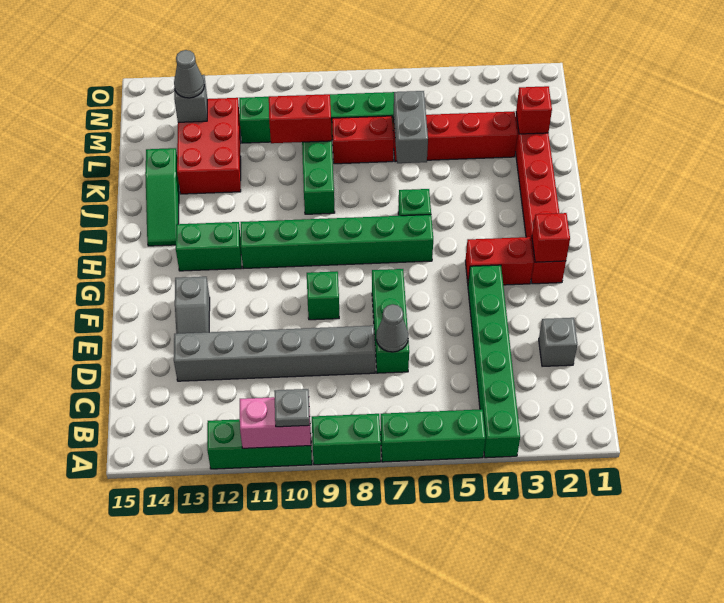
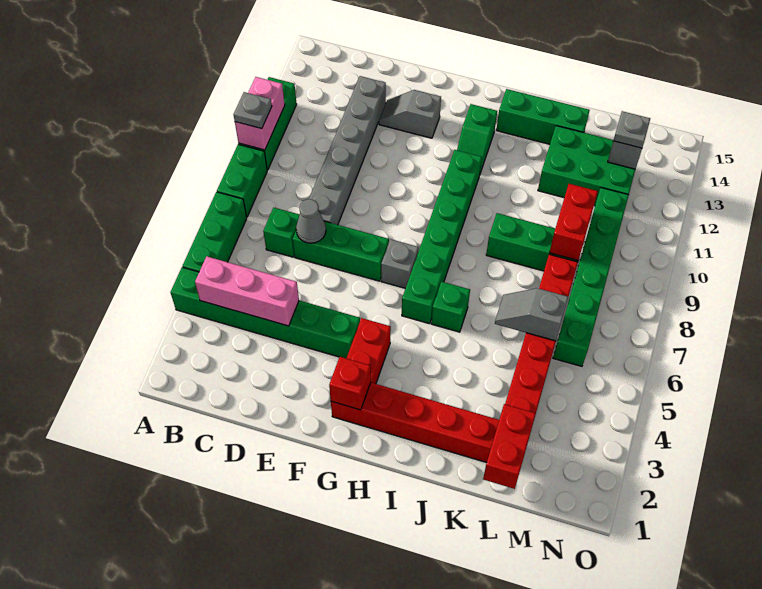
none -> pink 1x3 brick [195,256,299,326]
grey 1x1 brick [539,318,578,366] -> grey 1x1 brick moved to [381,239,419,288]
green 1x1 brick [307,271,339,320] -> green 1x1 brick moved to [263,208,300,257]
green 1x2 brick [176,222,242,271] -> green 1x2 slope [457,104,497,173]
green 1x3 slope [145,148,179,246] -> green 1x3 brick [496,89,590,144]
grey 1x2 brick [394,91,428,163] -> grey 1x2 slope [495,288,568,341]
red 2x3 brick [177,98,241,194] -> green 2x3 brick [538,126,635,206]
red 1x1 brick [516,86,552,134] -> red 1x2 brick [483,404,536,489]
grey 1x1 cone [174,50,204,98] -> grey 1x1 plate [613,111,650,148]

